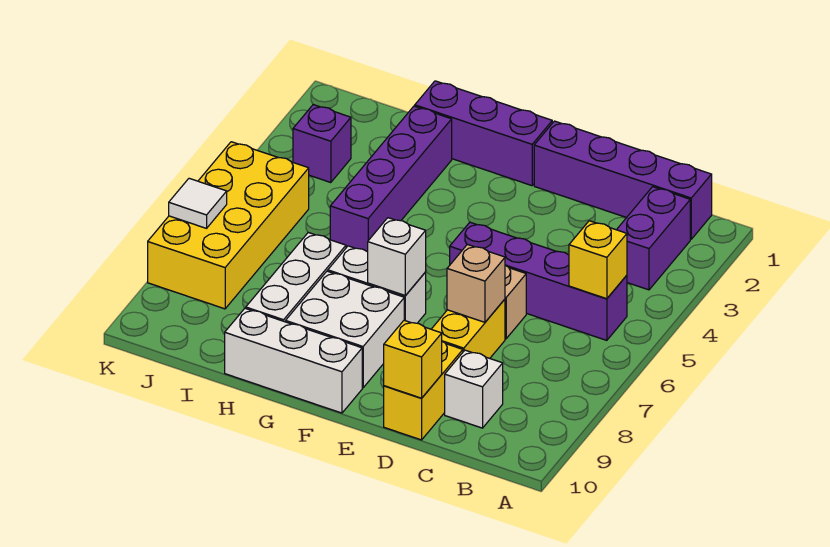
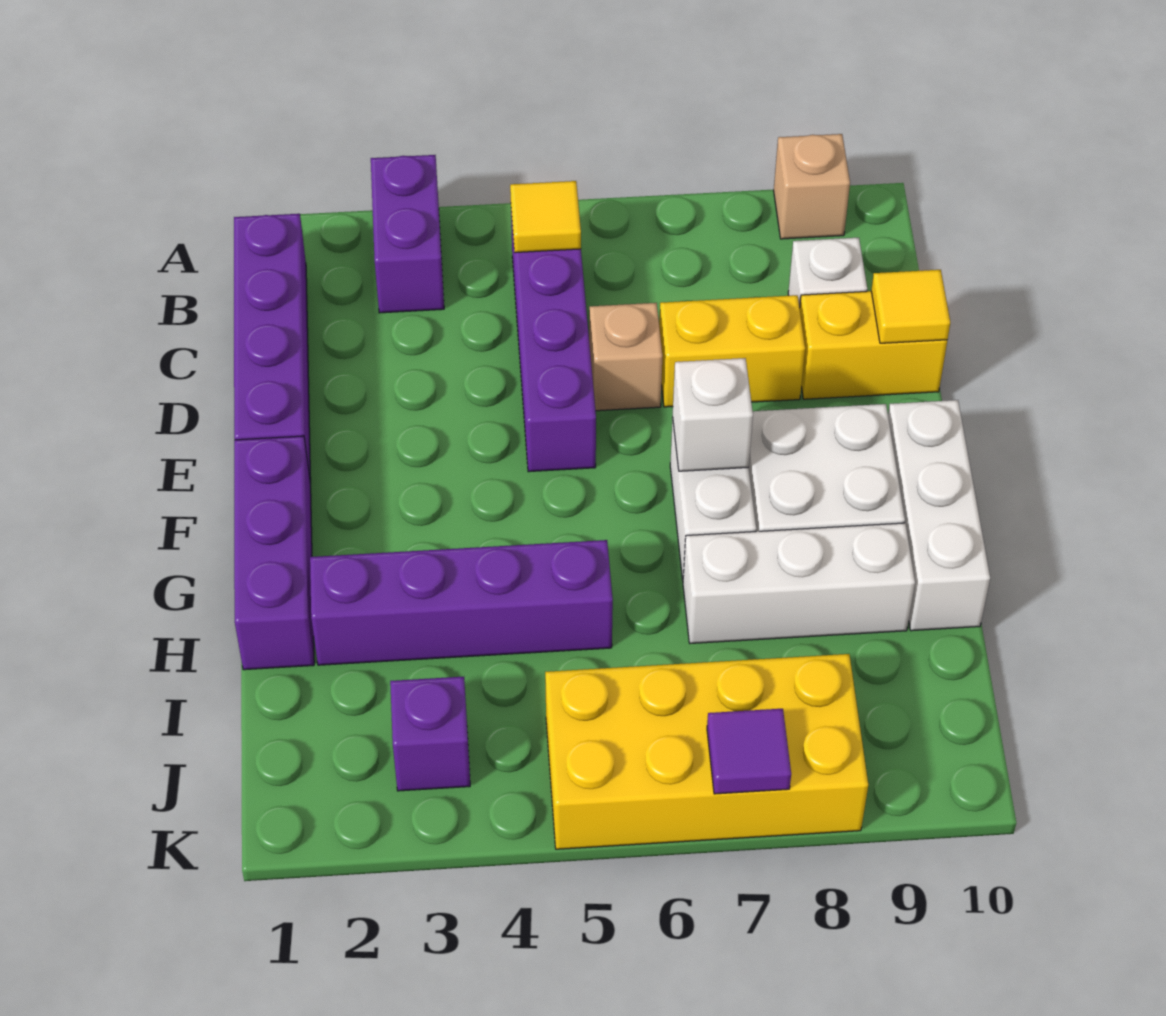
purple 1x2 brick [617,187,690,290] -> purple 1x2 brick turned to [371,155,444,313]
yellow 1x1 brick [569,221,627,299] -> yellow 1x1 tile [510,181,581,253]
tan 1x1 brick [447,245,505,322] -> tan 1x1 brick moved to [774,134,850,239]
yellow 1x1 brick [384,320,442,398] -> yellow 1x1 tile [871,270,950,343]
white 1x1 tile [169,178,227,228] -> purple 1x1 tile [707,709,791,794]

